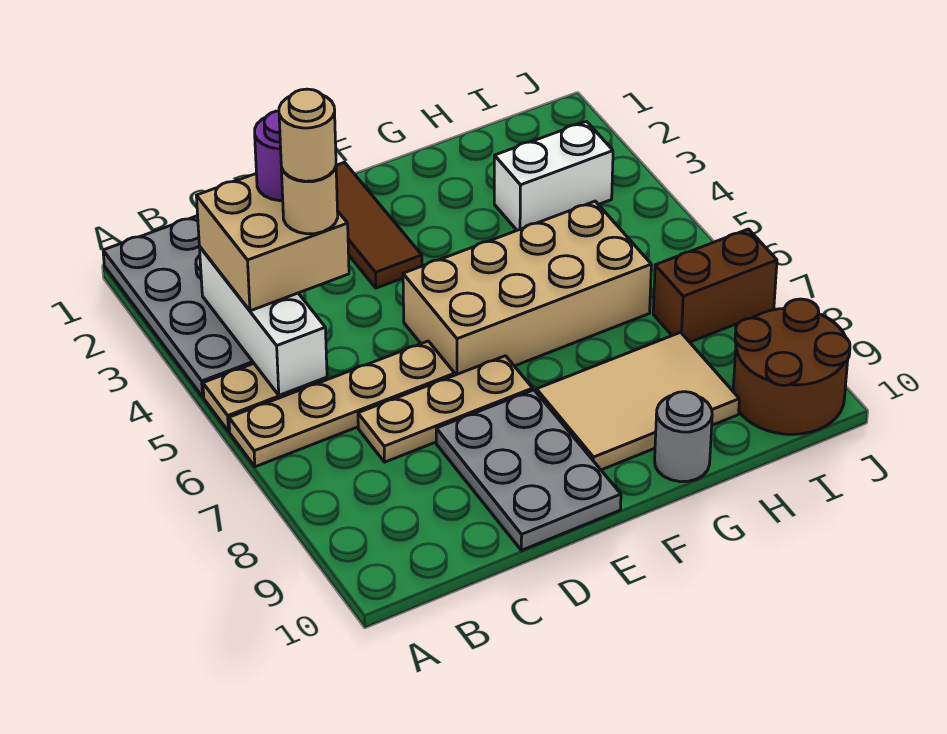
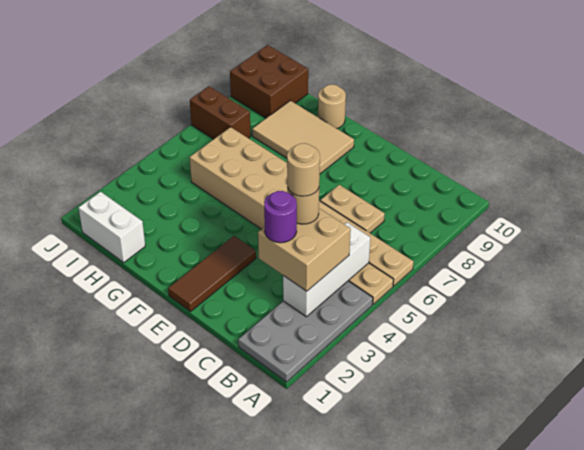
tan 1x3 plate [358,356,533,462] -> tan 1x2 plate [320,185,385,233]
grey 2x3 plate [436,390,621,550] -> none
grey 1x1 round brick [655,392,712,482] -> tan 1x1 round brick [318,84,346,128]
white 1x2 brick [494,121,613,230] -> white 1x2 brick moved to [79,192,145,262]
brown 2x2 round brick [733,299,850,434] -> brown 2x2 brick [230,45,308,118]

